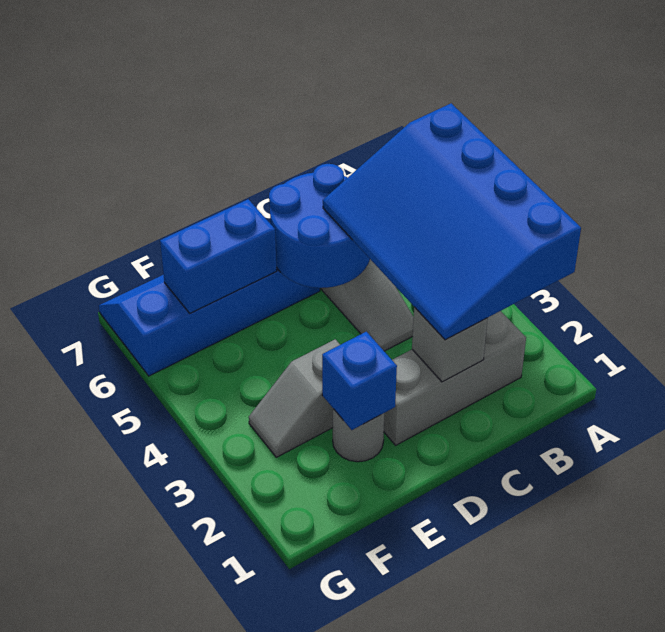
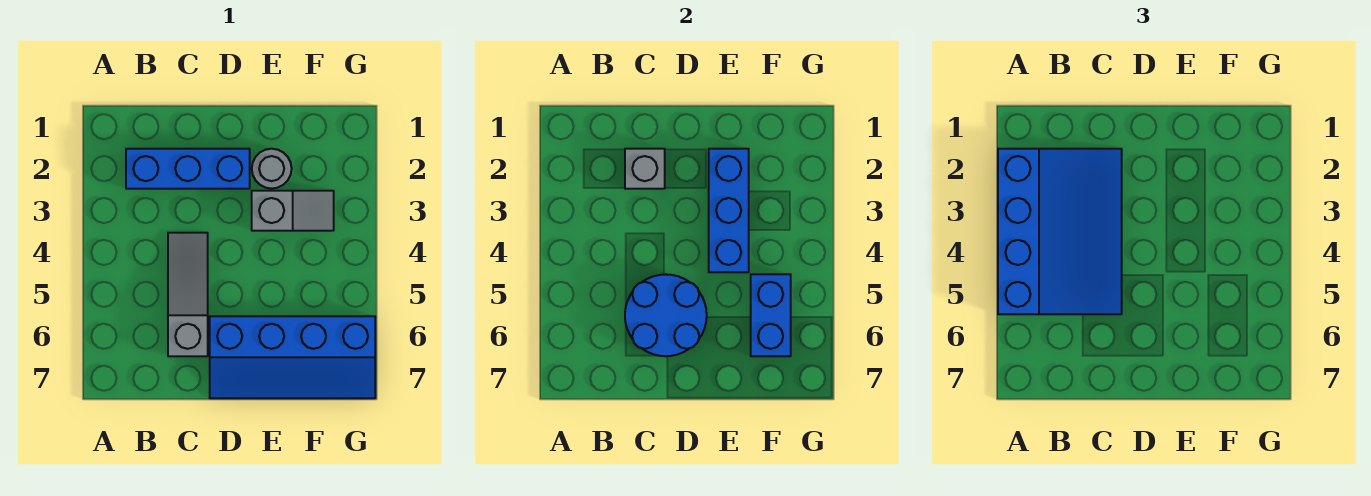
grey 1x3 brick [384,311,526,445] -> blue 1x3 brick [126,149,250,189]
blue 1x1 brick [322,332,397,430] -> blue 1x3 brick [709,149,749,272]
blue 1x2 brick [160,199,277,313] -> blue 1x2 brick turned to [751,274,791,356]

